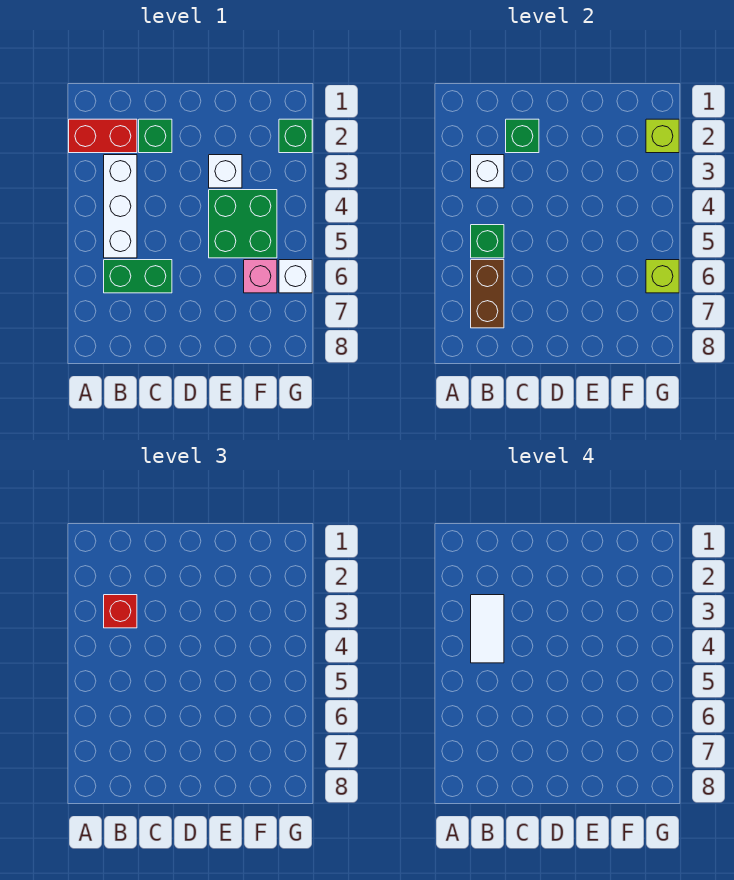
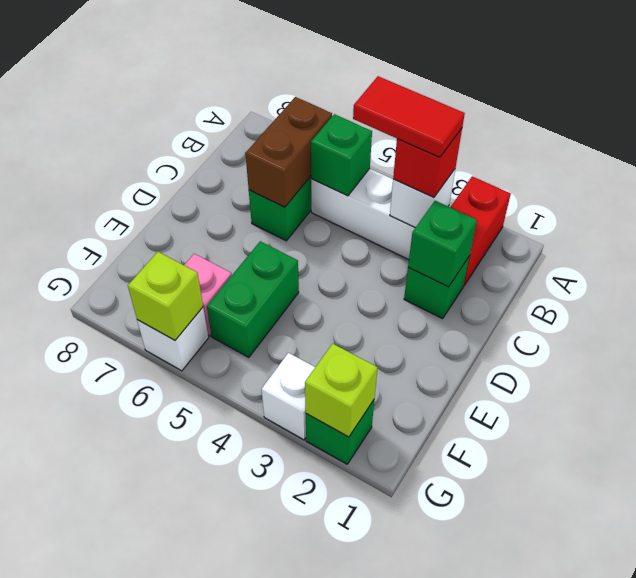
white 1x2 tile [471,595,504,663] -> red 1x2 tile [353,76,465,157]
brown 1x2 brick [471,260,504,328] -> brown 1x2 brick turned to [245,97,332,207]
white 1x1 brick [209,155,242,188] -> white 1x1 brick moved to [262,353,315,440]
green 2x2 brick [209,190,277,258] -> green 1x2 brick [207,241,299,357]

